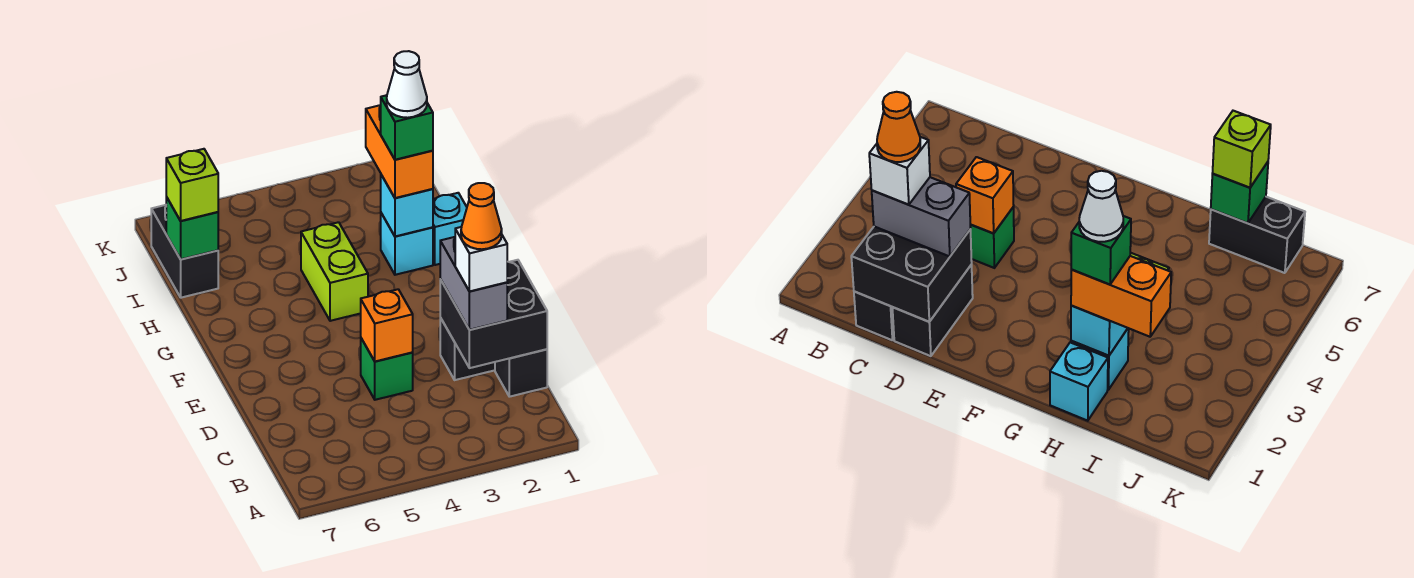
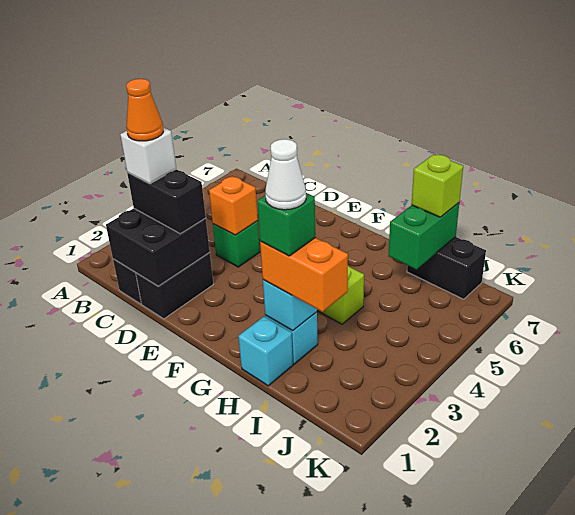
grey 1x2 brick [440,237,507,330] -> black 1x2 brick [127,169,206,234]
green 1x1 brick [166,197,218,259] -> green 1x2 brick [388,203,459,269]

